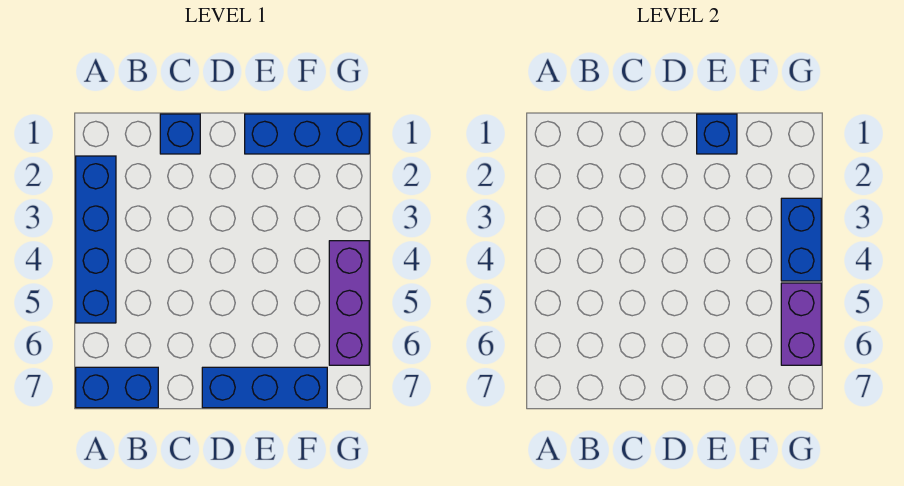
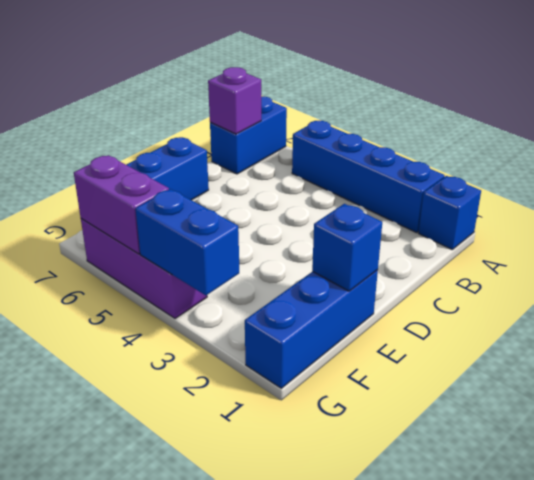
none -> purple 1x1 brick [208,67,261,134]
blue 1x1 brick [160,114,200,154] -> blue 1x1 brick moved to [419,176,481,249]

